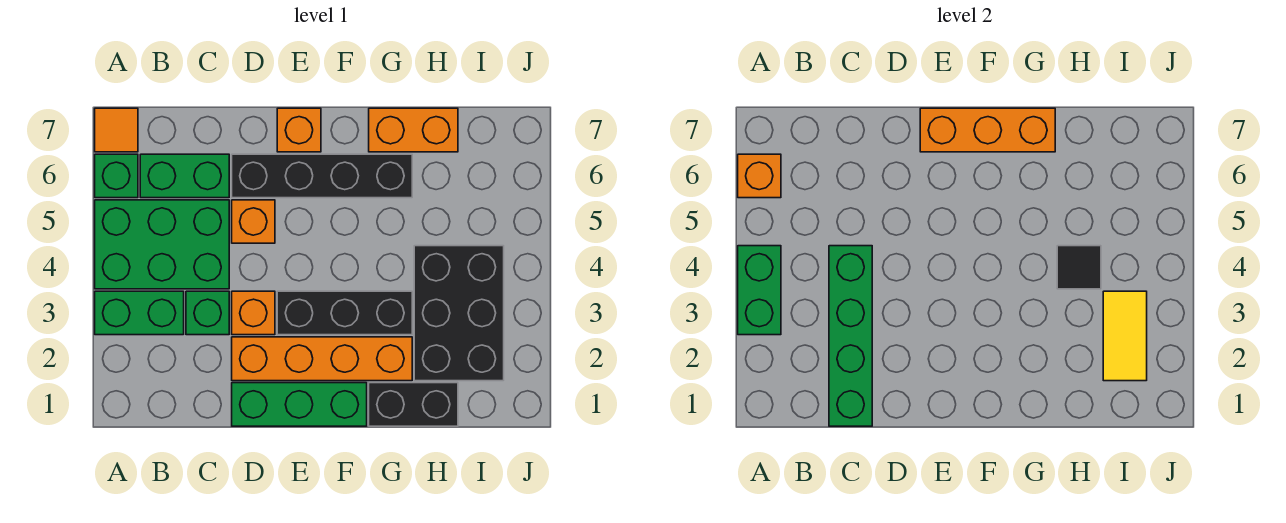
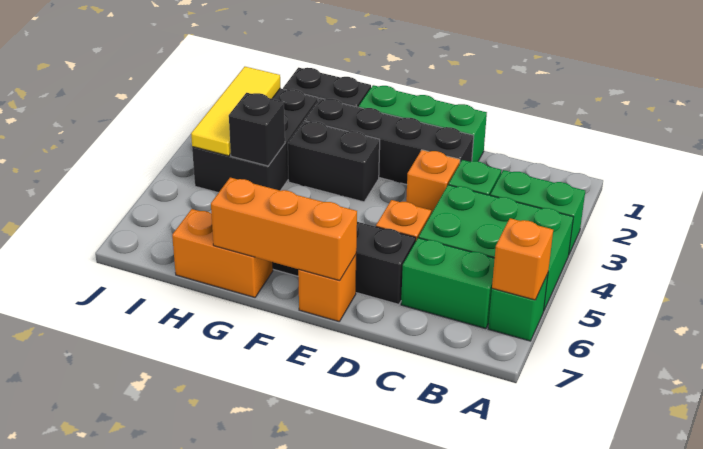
green 1x2 brick [738,246,781,335] -> none
orange 1x1 tile [95,108,138,152] -> none
green 1x4 brick [829,246,872,426] -> none
orange 1x4 brick [232,337,412,381] -> black 1x4 brick [304,98,474,185]
black 1x3 brick [277,291,412,335] -> black 1x2 brick [288,121,380,202]
black 1x1 tile [1057,246,1101,289] -> black 1x1 brick [229,93,285,166]
yellow 1x2 tile [1103,291,1147,381] -> yellow 1x3 tile [191,67,280,156]

